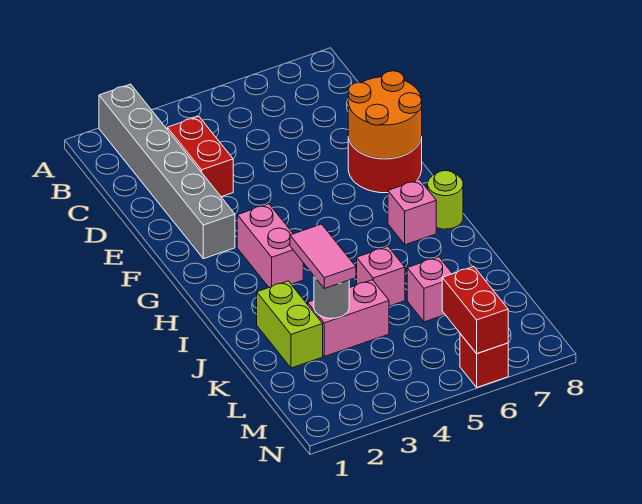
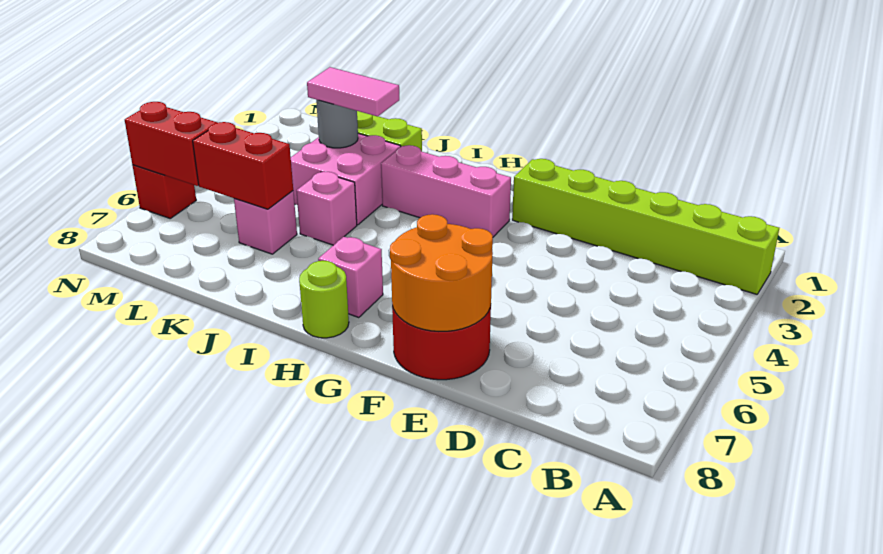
grey 1x6 brick [99,84,235,259] -> lime 1x6 brick [512,159,779,294]
red 1x2 brick [167,116,233,197] -> red 1x2 brick moved to [193,122,293,209]
pink 1x2 brick [237,204,303,287] -> pink 1x3 brick [381,145,511,237]
pink 1x2 brick [308,280,389,356] -> pink 2x2 brick [291,134,401,225]

